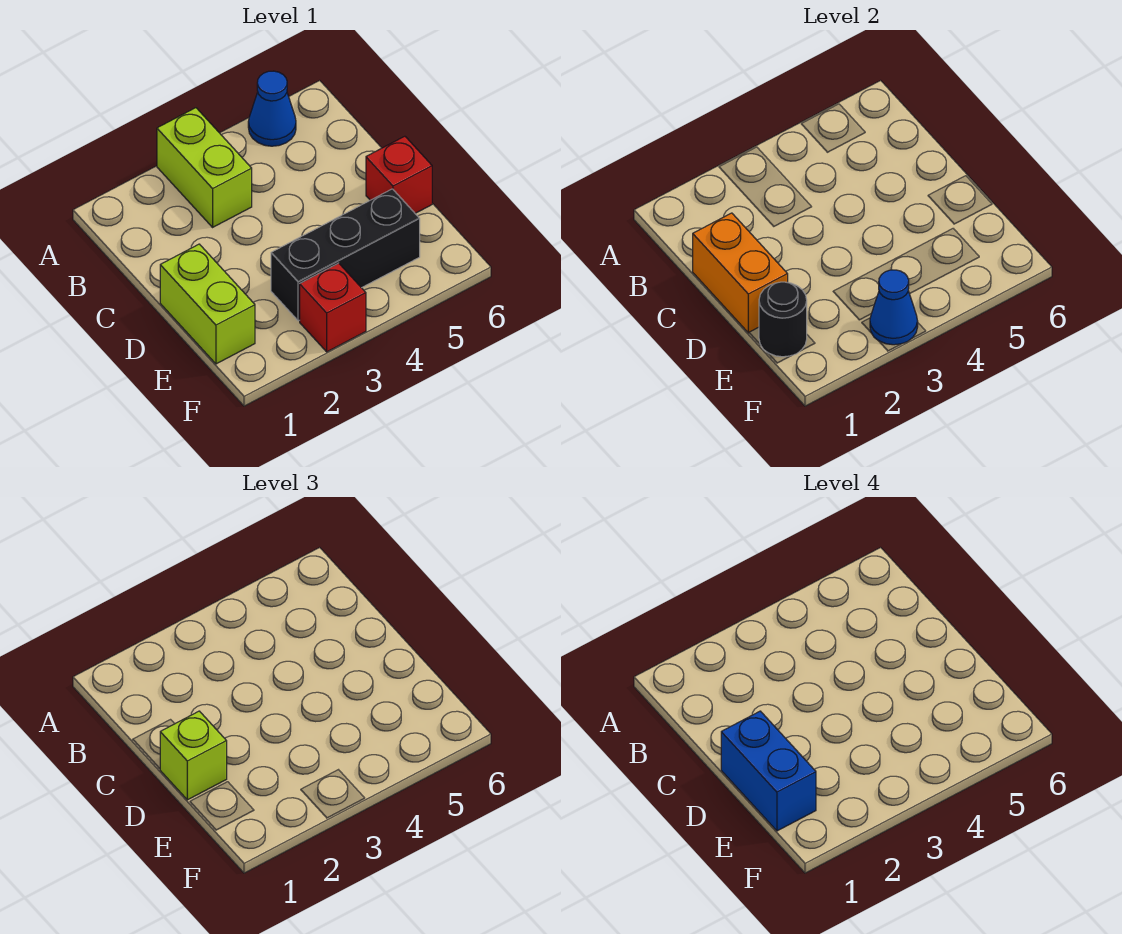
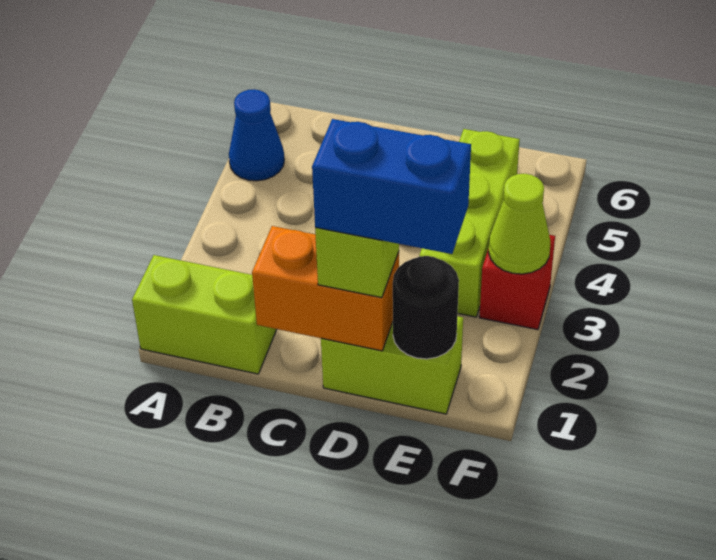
lime 1x2 brick [157,108,252,227] -> lime 1x2 brick moved to [132,255,277,374]
red 1x1 brick [366,136,432,213] -> none
black 1x3 brick [271,189,420,321] -> lime 1x3 brick [419,129,520,317]
blue 1x1 cone [870,270,918,345] -> lime 1x1 cone [488,174,551,274]

